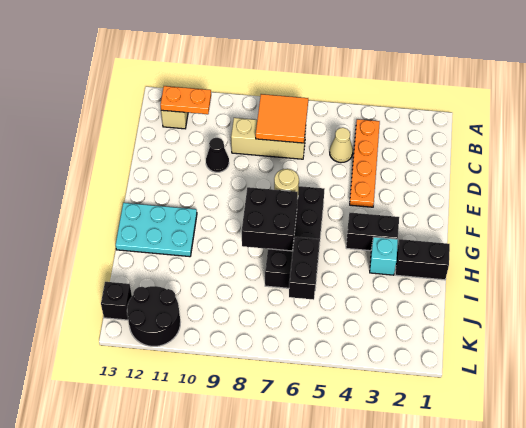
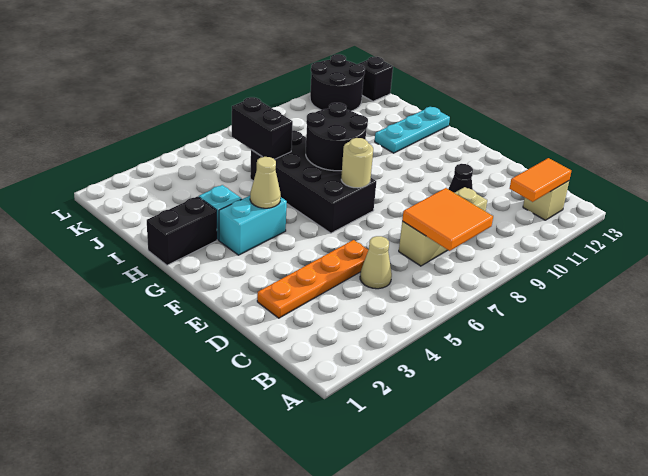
orange 1x4 plate [350,119,380,207] -> orange 1x4 plate turned to [257,240,368,318]
orange 1x2 plate [161,86,211,114] -> orange 1x2 tile [510,158,571,202]
black 1x2 brick [346,213,399,251] -> cyan 1x2 brick [219,196,287,255]
none -> tan 1x1 cone [250,157,281,208]
black 2x2 brick [242,187,298,251] -> black 2x2 round brick [306,103,368,171]
cyan 2x3 plate [116,203,197,257] -> cyan 1x3 plate [375,107,450,153]

